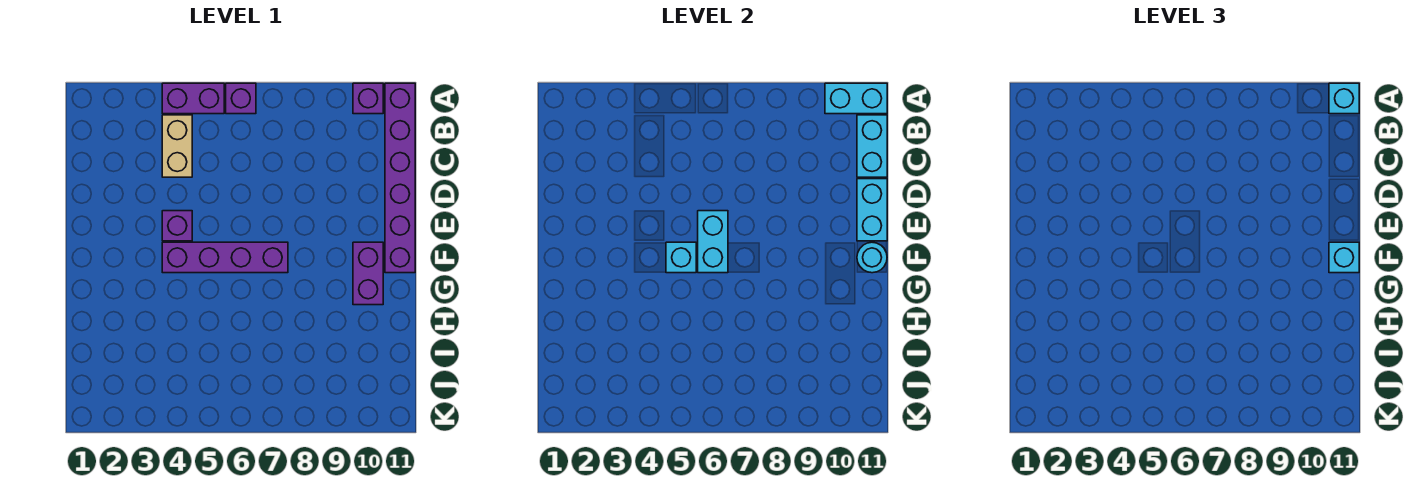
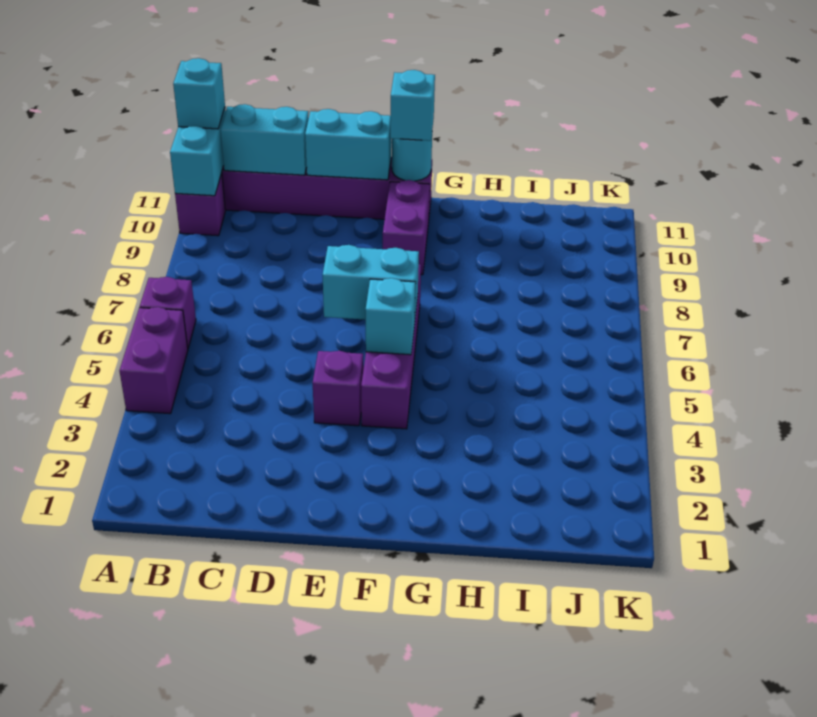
tan 1x2 brick [162,115,192,177] -> none
purple 1x2 brick [353,242,383,305] -> purple 1x2 brick turned to [383,180,430,275]

